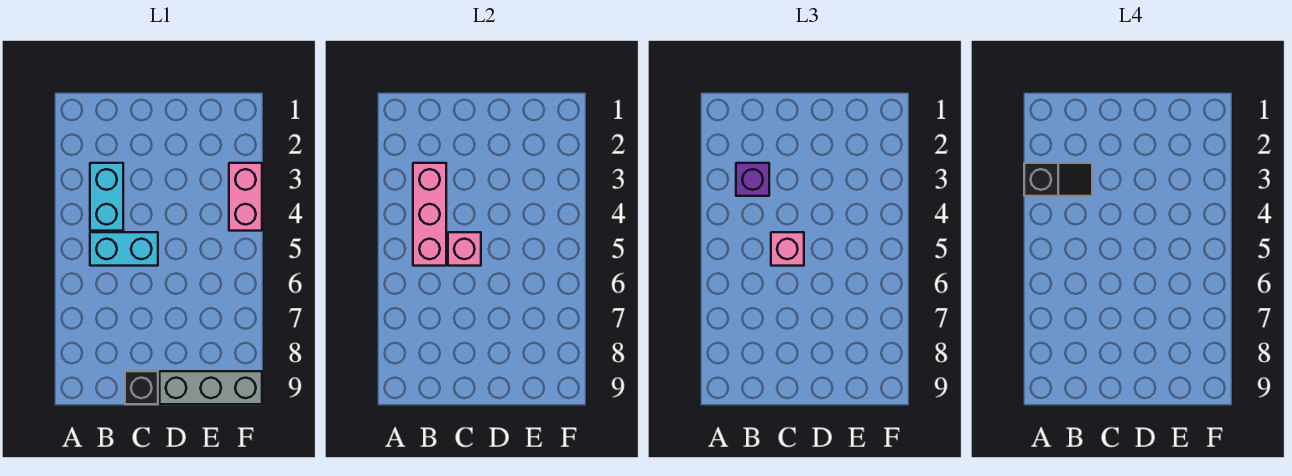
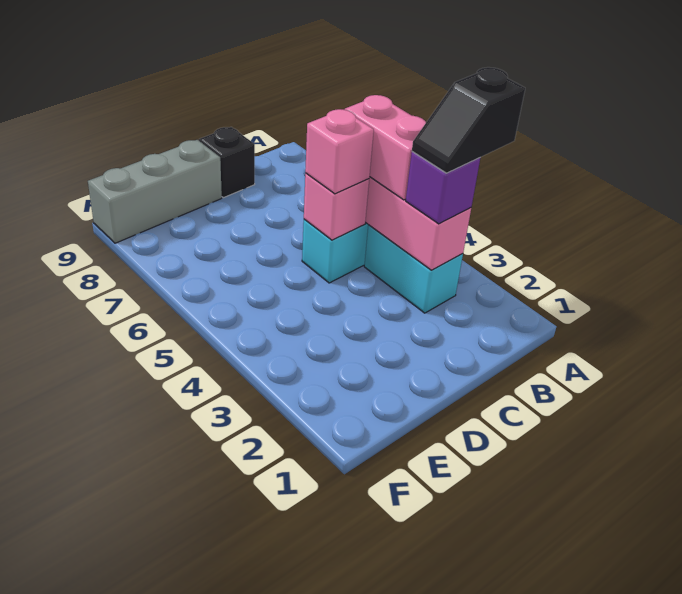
pink 1x2 brick [229,163,262,231] -> pink 1x2 brick moved to [345,95,426,200]

